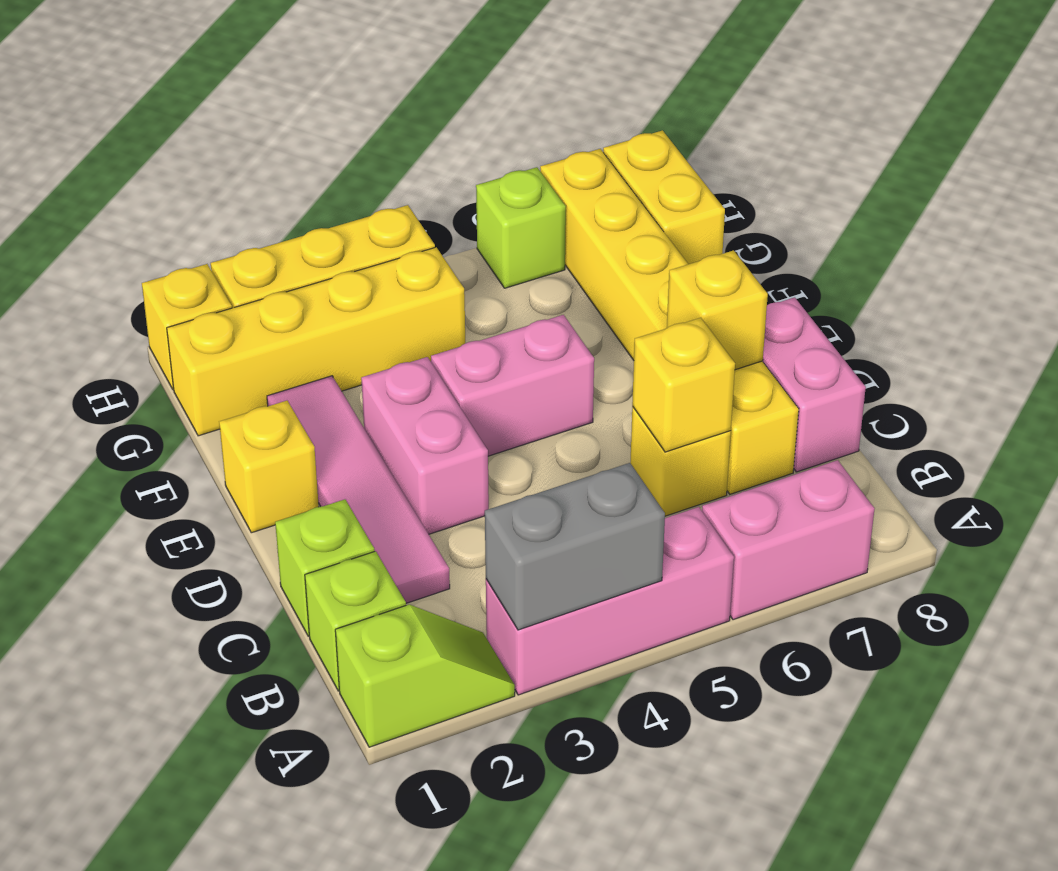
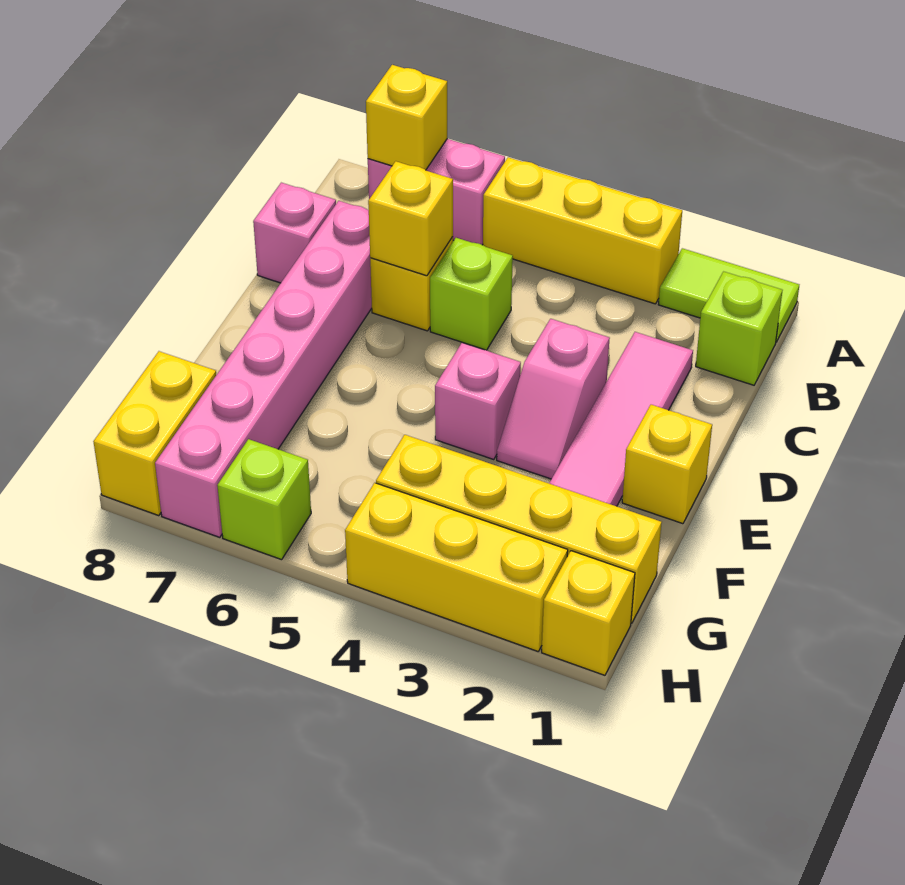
lime 1x2 slope [335,605,515,747] -> lime 1x2 tile [658,248,799,342]
pink 1x3 brick [486,507,734,695] -> yellow 1x3 brick [483,157,682,304]
grey 1x2 brick [485,463,665,630] -> none
lime 1x1 brick [275,499,375,636] -> lime 1x1 brick moved to [430,238,513,350]
yellow 1x6 brick [540,149,799,494] -> pink 1x6 brick [155,201,372,537]
pink 1x2 brick [763,297,866,472] -> pink 1x1 brick [253,183,336,283]
pink 1x2 brick [361,357,489,534] -> pink 1x2 slope [497,319,610,479]
yellow 1x1 brick [667,250,768,370] -> yellow 1x1 brick moved to [366,65,447,170]
pink 1x2 brick [431,315,594,456] -> pink 1x1 brick [435,343,521,459]

